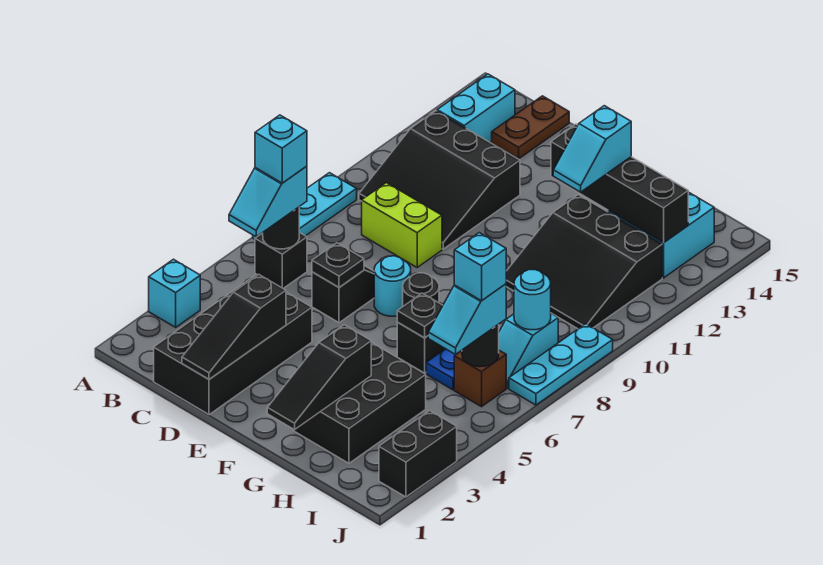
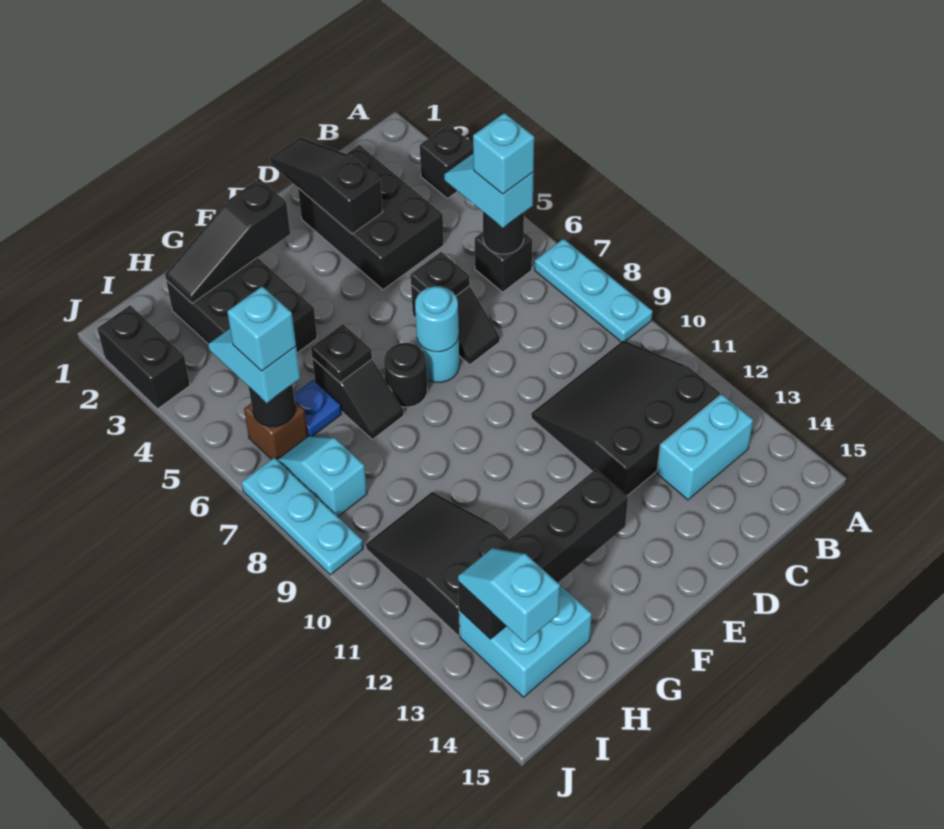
cyan 1x1 brick [149,259,200,327] -> black 1x1 brick [420,124,473,198]
cyan 1x2 brick [437,74,515,142] -> cyan 1x2 brick turned to [657,394,753,500]
black 2x4 brick [154,275,312,415] -> black 2x3 brick [298,145,444,290]
lime 1x2 brick [362,183,442,267] -> none
brown 1x2 plate [492,96,569,159] -> none
black 1x3 slope [267,325,371,430] -> black 1x3 slope turned to [165,179,290,303]
black 3x3 slope [506,195,662,329] -> black 2x3 slope [366,492,510,636]
cyan 1x2 slope [553,106,631,192] -> cyan 1x2 slope moved to [458,548,560,643]
cyan 1x1 round brick [514,270,551,330] -> cyan 1x1 round brick moved to [415,286,459,352]

